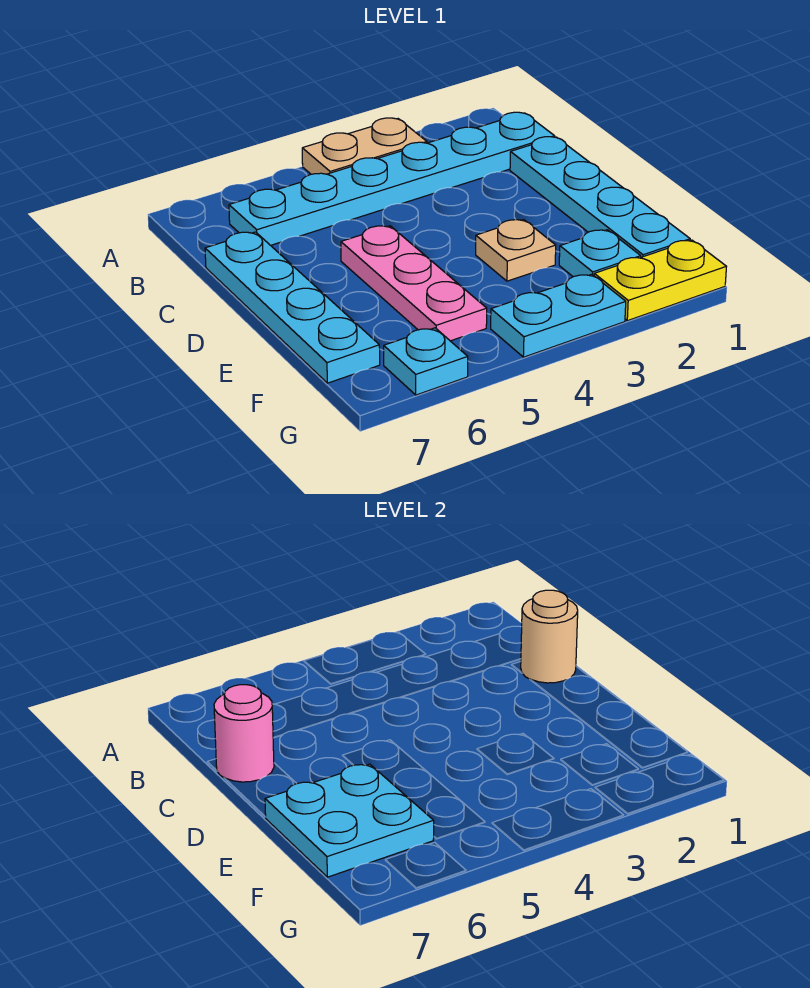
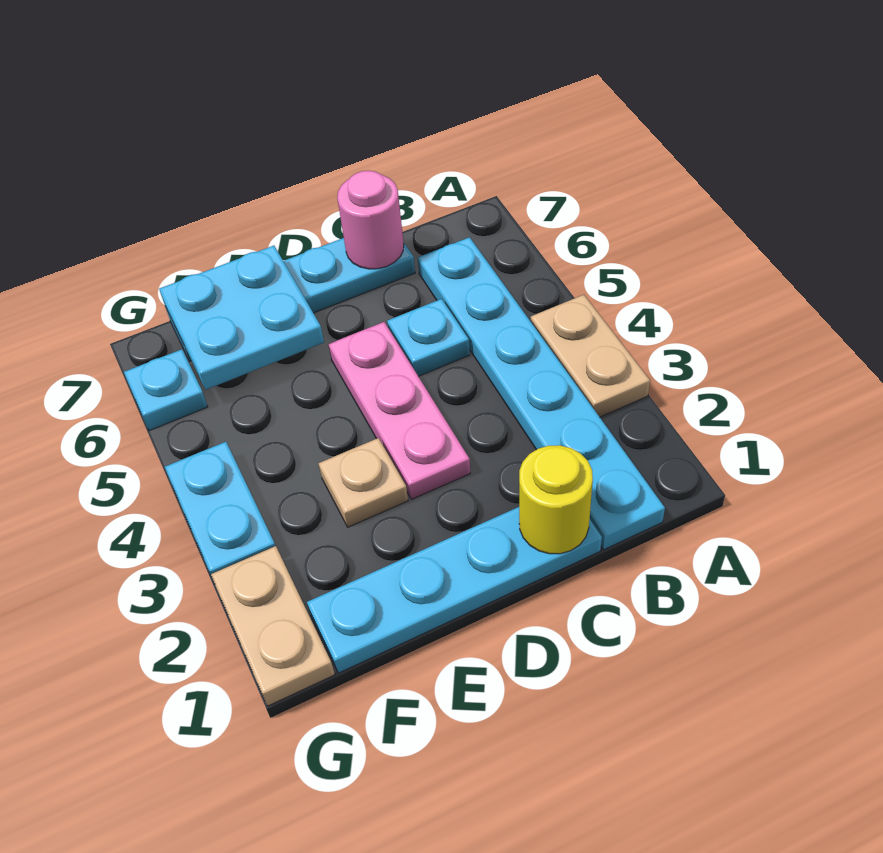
tan 1x1 round brick [521,590,578,683] -> yellow 1x1 round brick [519,445,593,554]
pink 1x3 plate [341,226,487,341] -> pink 1x3 plate turned to [328,322,470,499]
cyan 1x1 plate [559,230,641,277] -> cyan 1x1 plate moved to [387,299,470,376]
yellow 1x2 plate [594,240,727,321] -> tan 1x2 plate [211,546,335,706]

